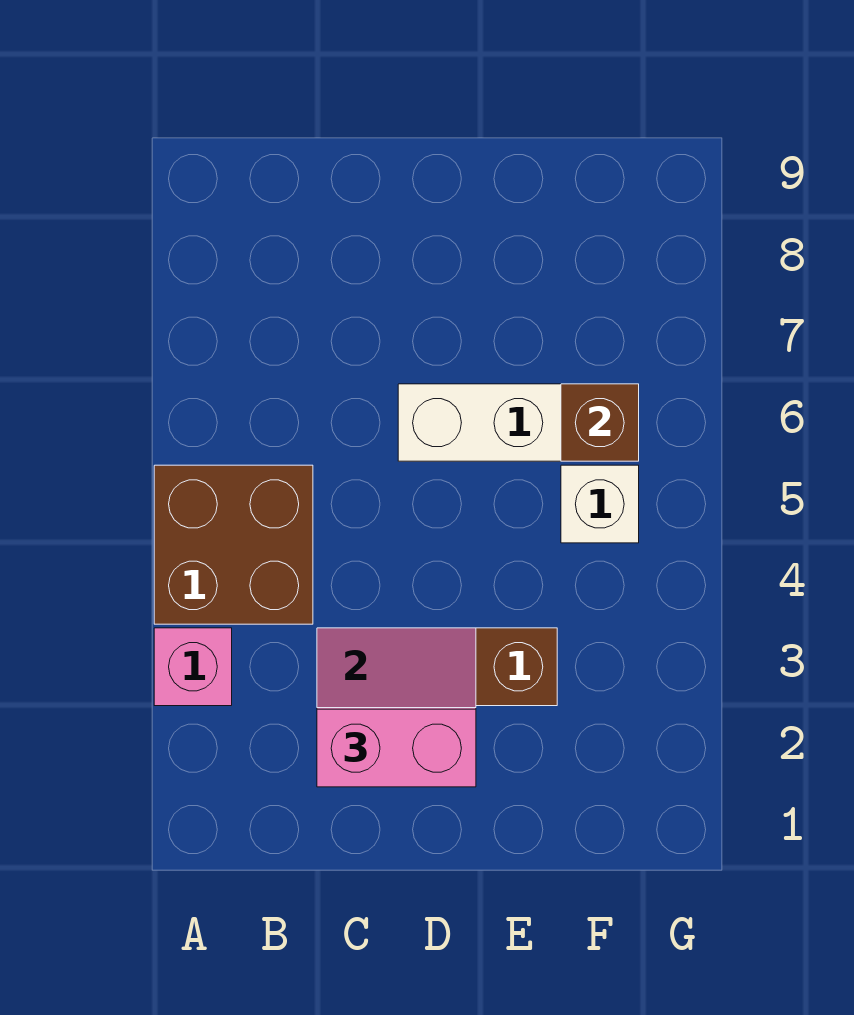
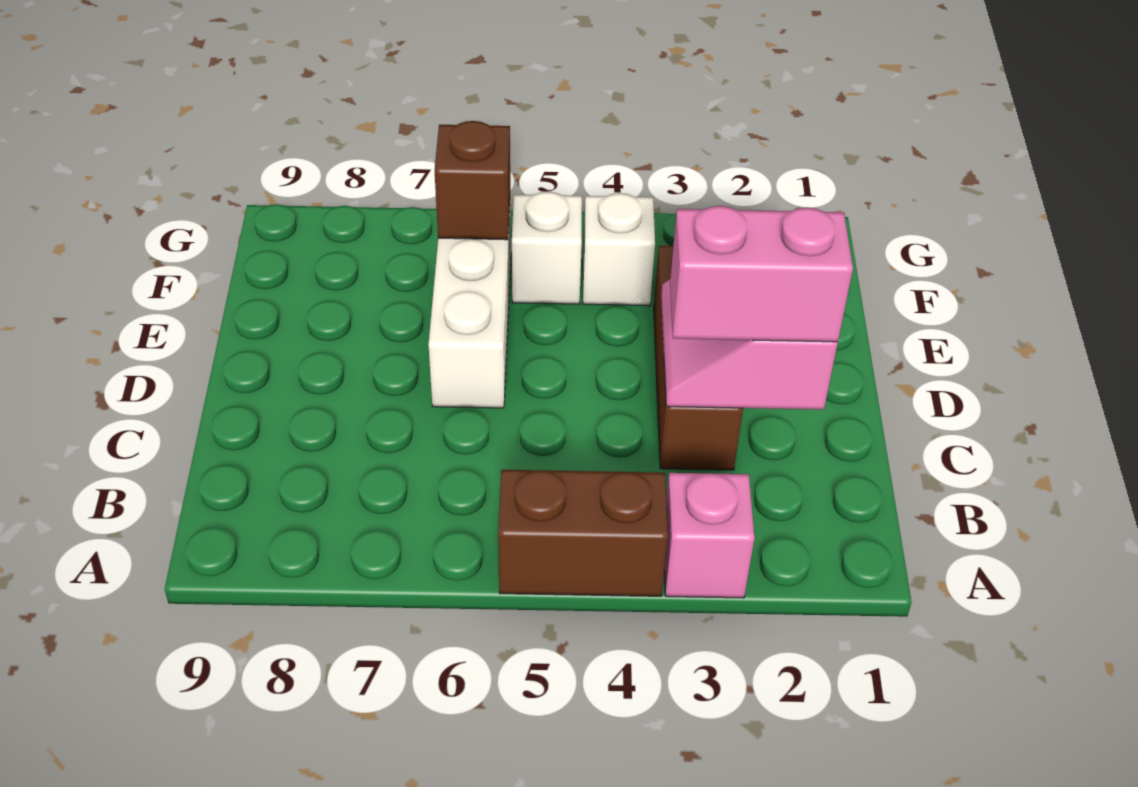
brown 2x2 brick [154,465,313,624] -> brown 1x2 brick [498,470,668,596]
pink 1x2 brick [317,709,476,787] -> pink 1x2 brick turned to [670,206,853,342]
none -> white 1x1 brick [583,193,655,306]

